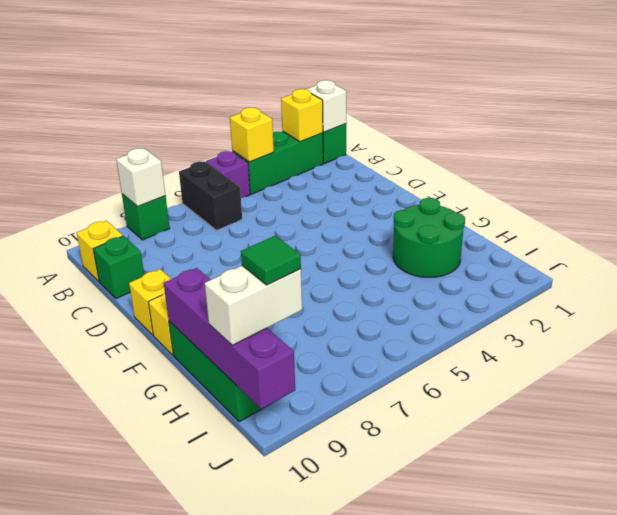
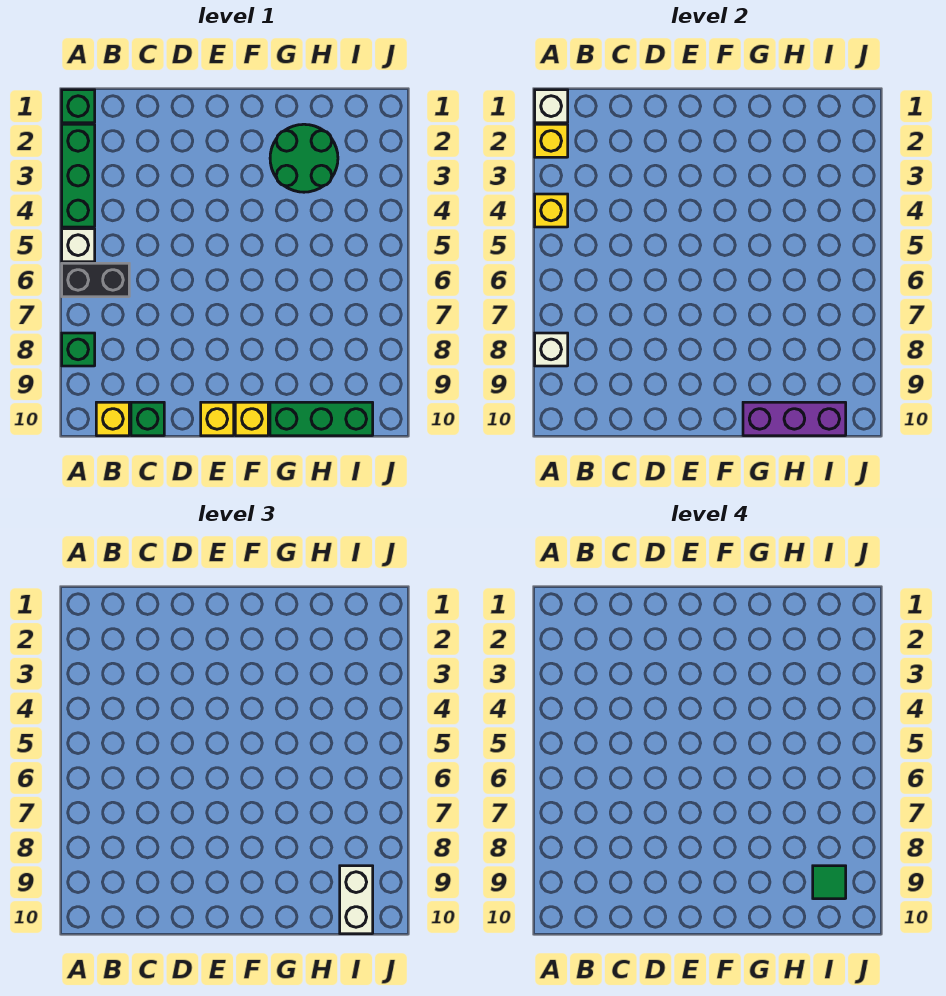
purple 1x1 brick [206,151,250,198] -> white 1x1 brick [62,229,95,262]
purple 1x4 brick [164,268,295,409] -> purple 1x3 brick [743,402,846,436]

